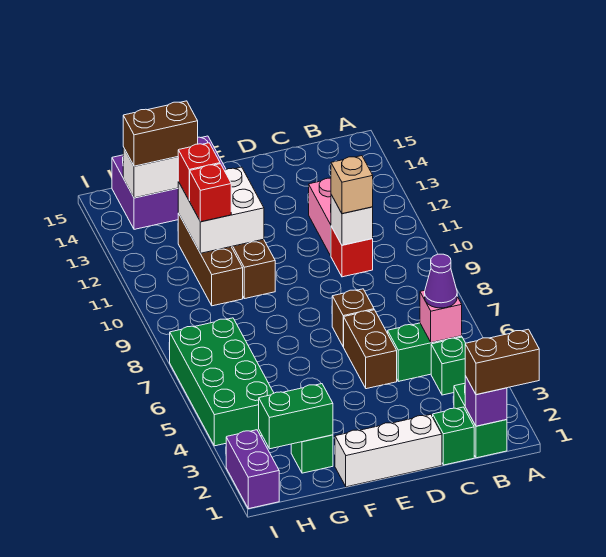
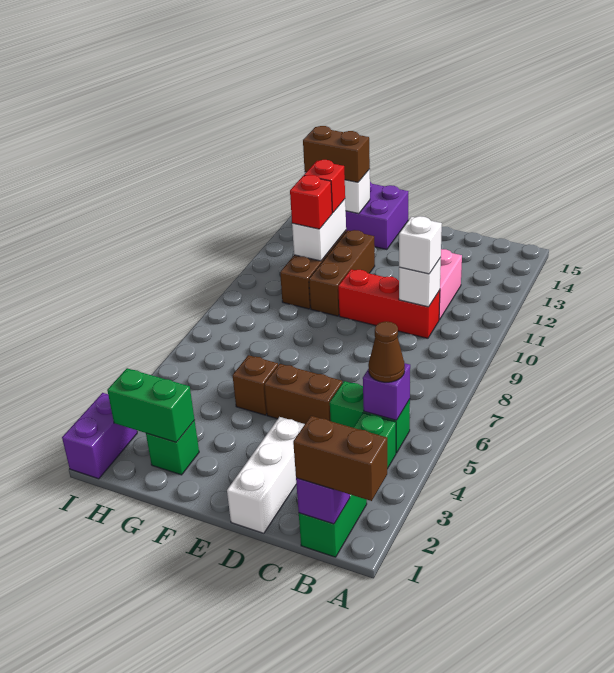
pink 1x1 brick [420,290,462,343] -> purple 1x1 brick [363,363,410,420]
purple 1x1 cone [425,254,457,308] -> brown 1x1 cone [368,322,405,382]
green 1x1 brick [432,407,474,465] -> none
red 1x1 brick [331,226,373,277] -> red 1x3 brick [338,269,440,338]
tan 1x1 brick [331,156,373,214] -> white 1x1 brick [399,216,442,274]
white 1x3 brick [335,414,442,487] -> white 1x3 brick turned to [227,417,305,533]
brown 1x2 brick [344,310,397,389] -> brown 1x2 brick turned to [264,364,342,424]
brown 1x1 brick [332,289,374,347] -> brown 1x1 brick moved to [232,355,278,415]
white 2x2 brick [178,167,264,253] -> white 1x2 brick [292,199,346,261]
green 2x4 brick [170,318,274,446] -> none

